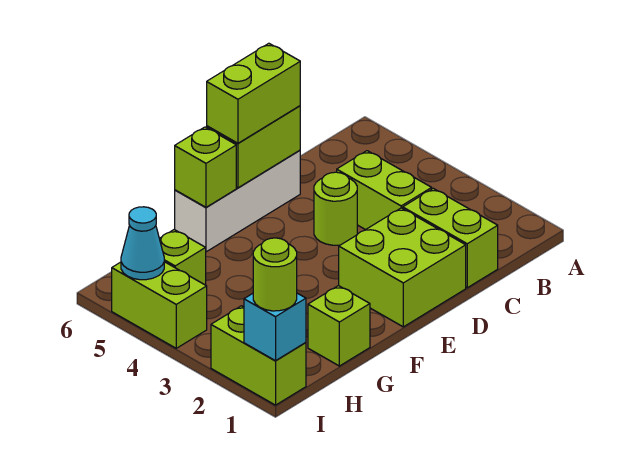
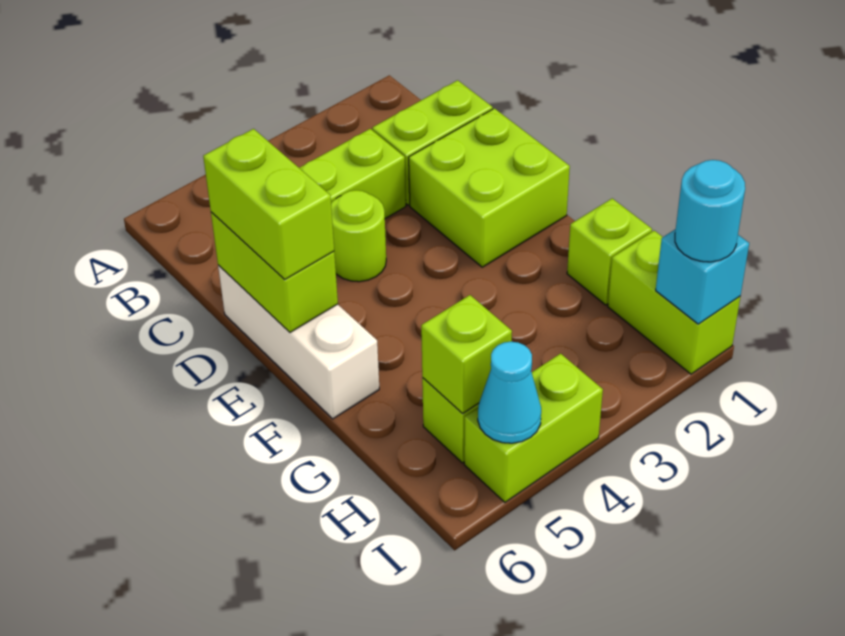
lime 1x1 brick [175,127,236,207] -> lime 1x1 brick moved to [421,295,512,413]
lime 1x2 brick [211,306,306,405] -> lime 1x2 brick turned to [608,231,740,374]
lime 1x1 round brick [253,238,297,311] -> cyan 1x1 round brick [675,160,745,262]

